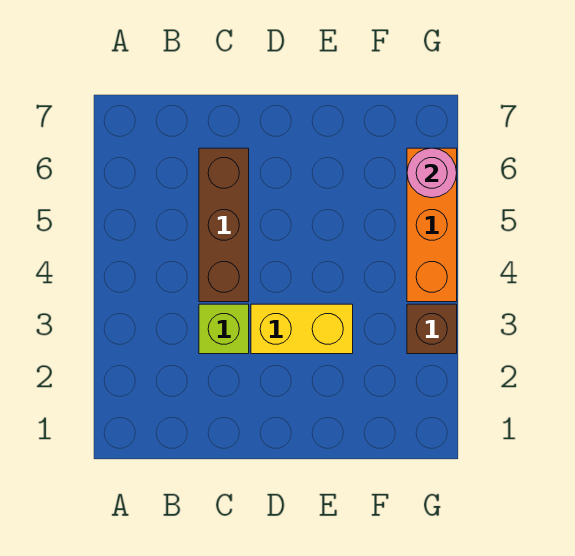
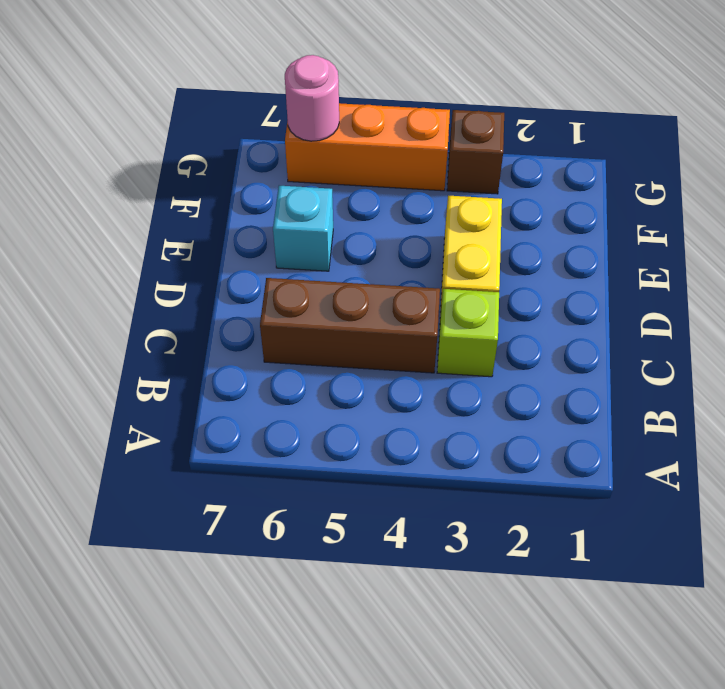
none -> cyan 1x1 brick [273,186,333,271]

